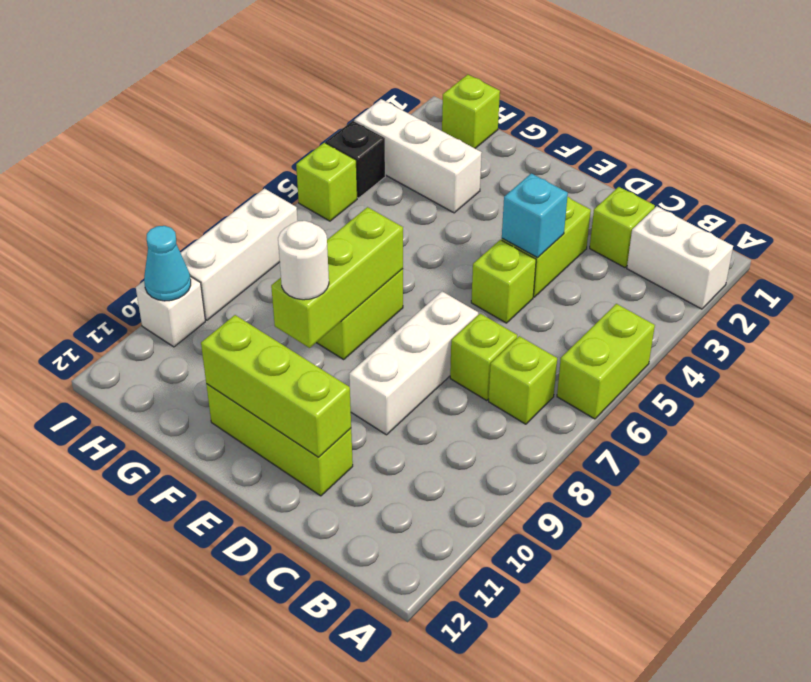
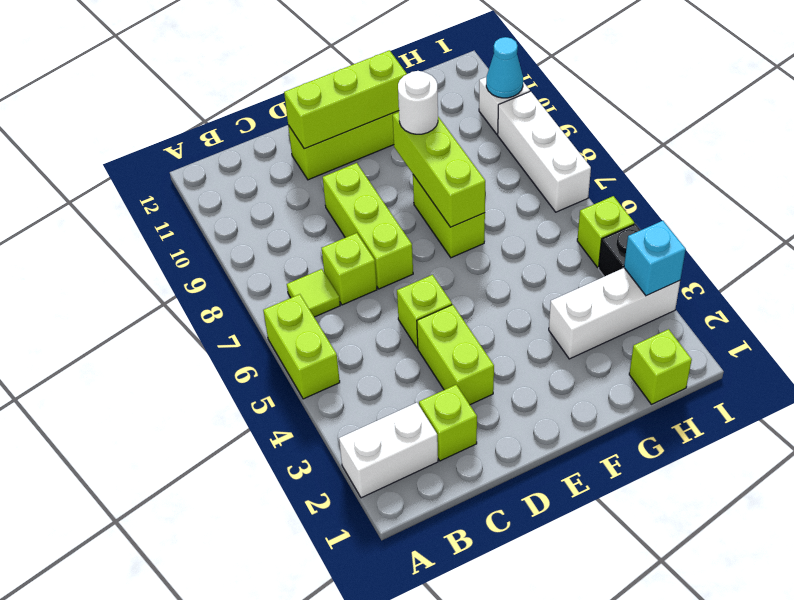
lime 1x1 brick [489,336,557,424] -> lime 1x1 tile [287,269,340,317]
cyan 1x1 brick [502,173,568,258] -> cyan 1x1 brick moved to [624,221,686,296]
white 1x3 brick [349,292,478,435] -> lime 1x3 brick [323,163,413,289]

